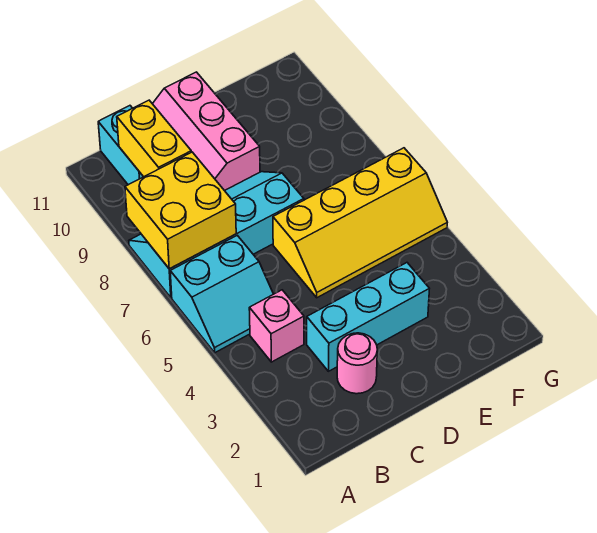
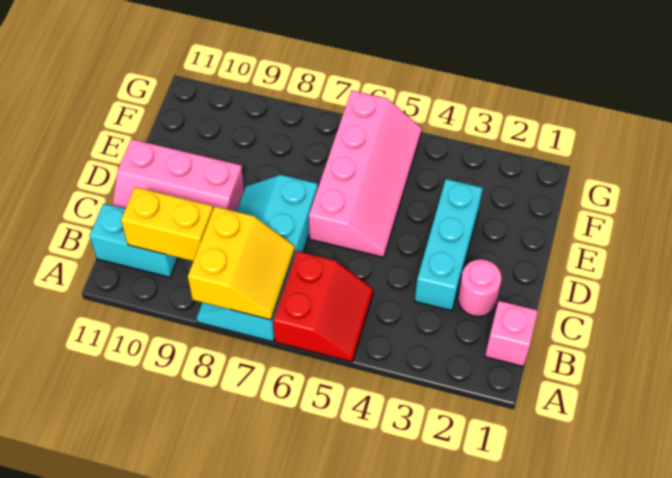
cyan 2x2 slope [170,235,273,353] -> red 2x2 slope [273,251,373,362]
yellow 2x2 brick [125,152,236,269] -> yellow 2x2 slope [188,207,295,320]
pink 1x1 brick [249,290,304,362] -> pink 1x1 brick moved to [485,301,538,366]
yellow 2x4 slope [273,148,447,298] -> pink 2x4 slope [309,90,422,257]

